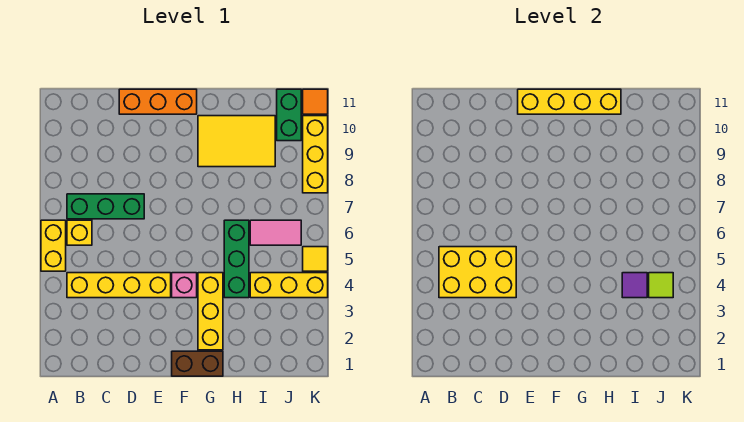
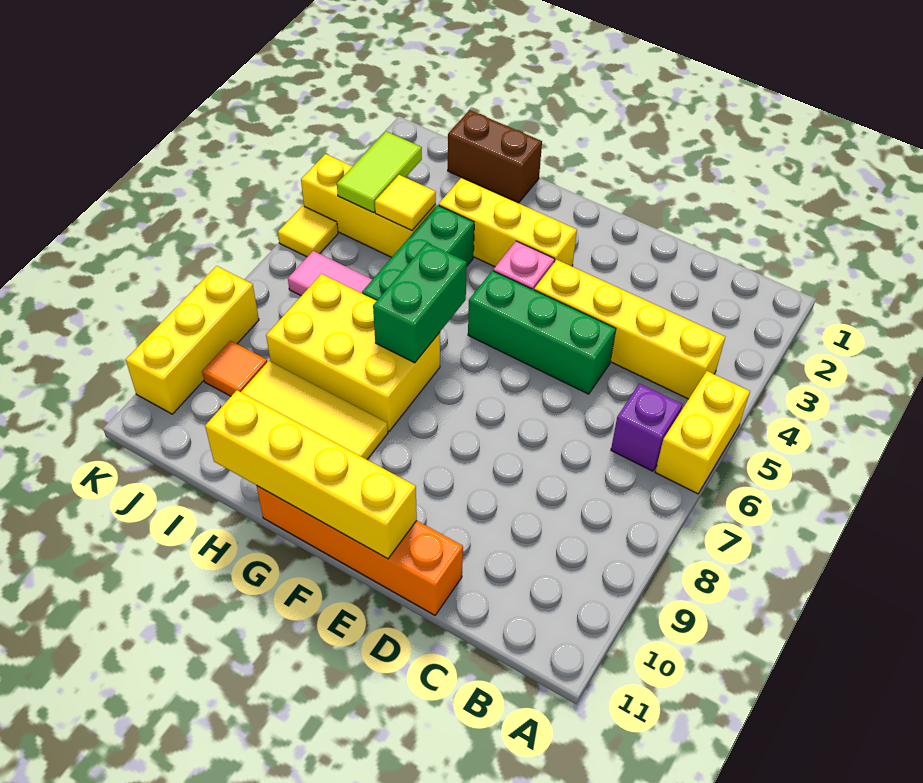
yellow 2x3 brick [439,247,516,298] -> yellow 2x3 brick moved to [266,274,440,431]
yellow 1x1 brick [67,220,92,245] -> purple 1x1 brick [611,384,682,471]
green 1x3 brick [67,194,144,219] -> green 1x3 brick moved to [468,271,616,394]
orange 1x3 brick [119,89,197,114] -> orange 1x4 brick [257,486,463,615]
brown 1x2 brick [172,351,223,376] -> brown 1x2 brick moved to [448,110,542,203]
yellow 1x3 brick [198,273,223,350] -> yellow 1x3 brick turned to [439,178,577,267]
purple 1x1 tile [622,273,647,298] -> yellow 1x1 tile [375,175,436,231]
lime 1x1 tile [649,273,673,298] -> lime 1x2 tile [337,131,422,212]
green 1x2 brick [277,89,301,141] -> green 1x2 brick moved to [373,243,467,363]
orange 1x1 tile [303,89,328,114] -> orange 1x1 tile moved to [202,341,267,396]

